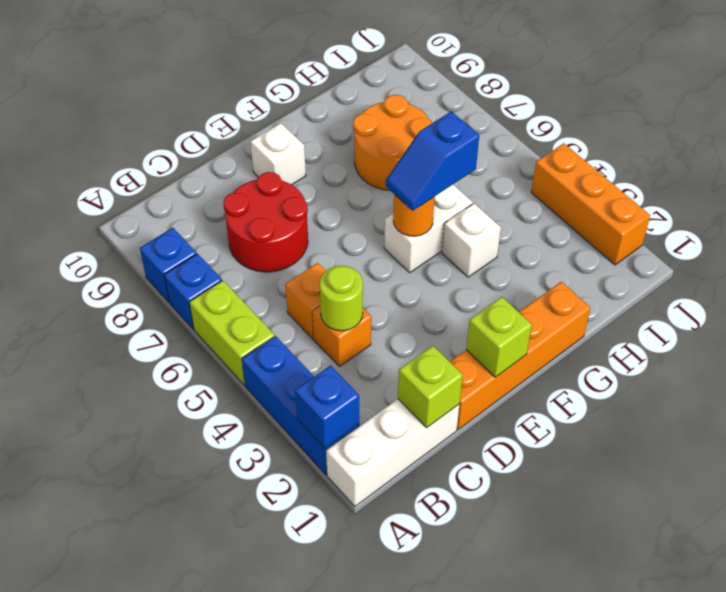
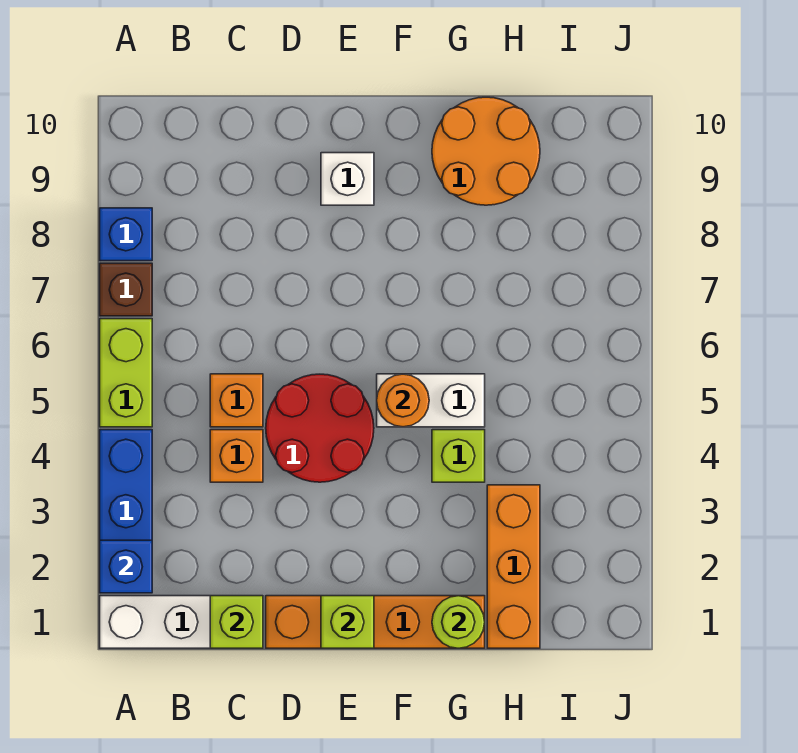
blue 1x1 brick [164,254,222,329] -> brown 1x1 brick [100,263,152,316]
lime 1x1 round brick [320,266,363,331] -> lime 1x1 round brick moved to [432,596,485,648]
red 2x2 round brick [223,172,308,272] -> red 2x2 round brick moved to [266,374,374,482]
blue 1x2 slope [386,111,479,211] -> none
white 1x1 brick [442,204,501,277] -> lime 1x1 brick [432,430,485,482]
orange 2x2 round brick [353,95,432,190] -> orange 2x2 round brick moved to [432,97,540,205]
orange 1x3 brick [531,143,650,265] -> orange 1x3 brick moved to [487,485,540,648]

